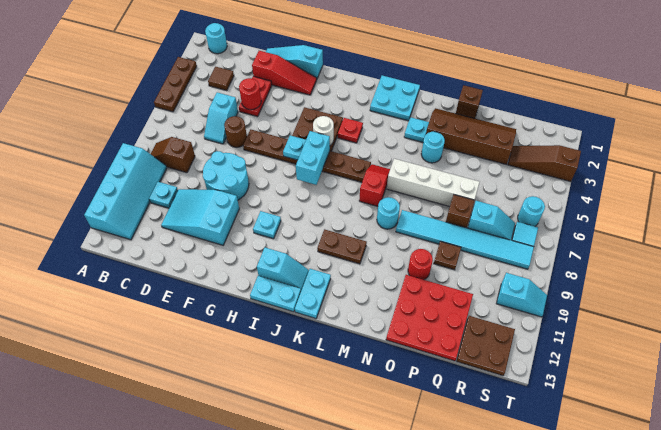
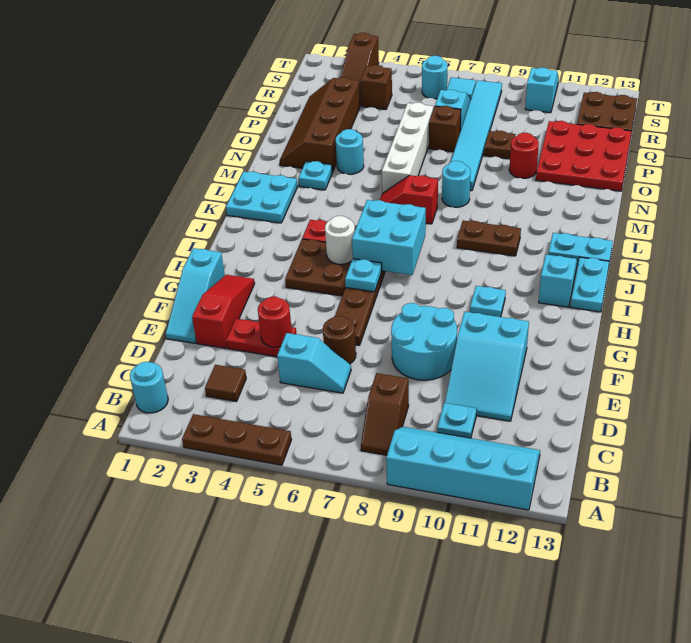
cyan 1x2 brick [296,131,330,185] -> cyan 2x2 brick [352,200,426,275]
brown 1x2 plate [317,229,367,264] -> brown 1x2 plate turned to [457,221,521,256]
brown 1x1 brick [456,85,483,118] -> brown 1x1 brick moved to [361,65,392,110]

